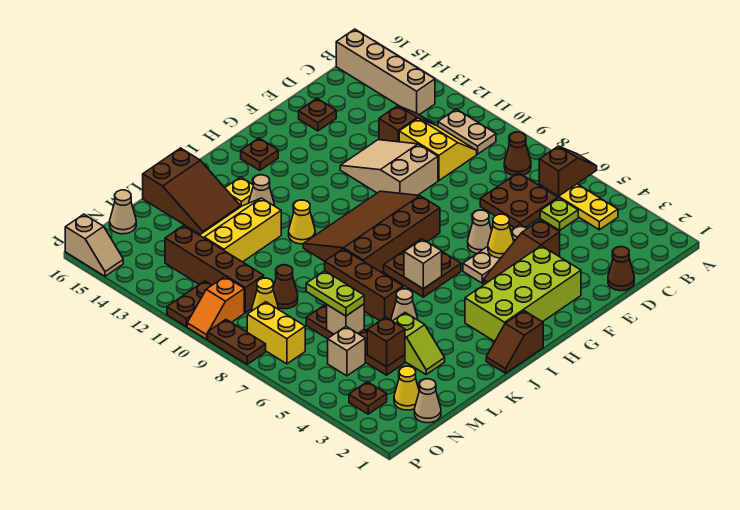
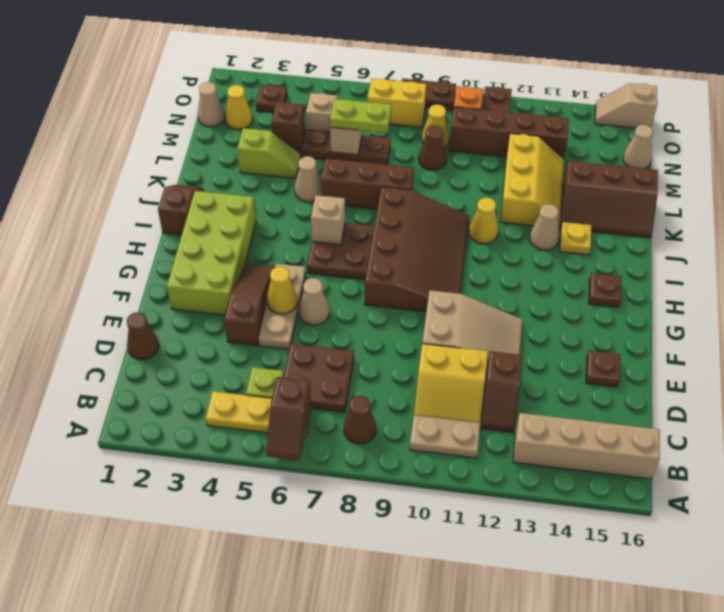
brown 2x3 slope [143,148,241,234] -> brown 2x3 slope turned to [561,161,658,238]
lime 1x2 slope [393,313,445,374] -> lime 1x2 slope turned to [237,128,301,178]

